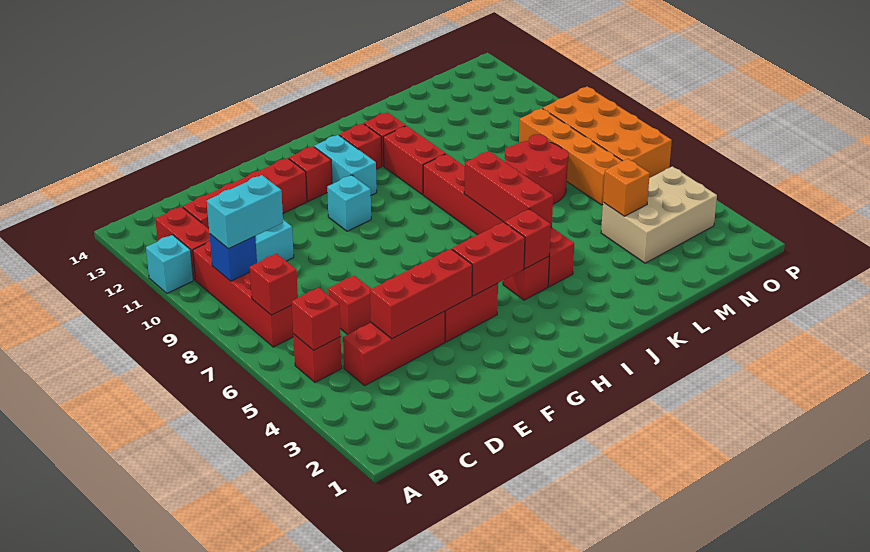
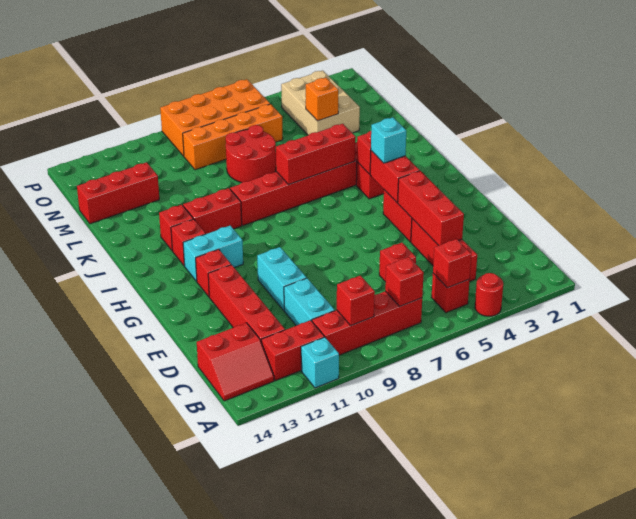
none -> red 1x1 round brick [475,273,503,316]
blue 1x1 brick [210,234,257,281] -> red 1x1 brick [337,275,375,325]
cyan 1x2 brick [207,175,283,249] -> cyan 1x2 brick moved to [257,247,307,310]
none -> red 2x2 slope [197,323,274,401]
cyan 1x1 brick [327,175,371,231] -> cyan 1x1 brick moved to [371,117,406,163]
none -> red 1x3 brick [77,162,159,224]

